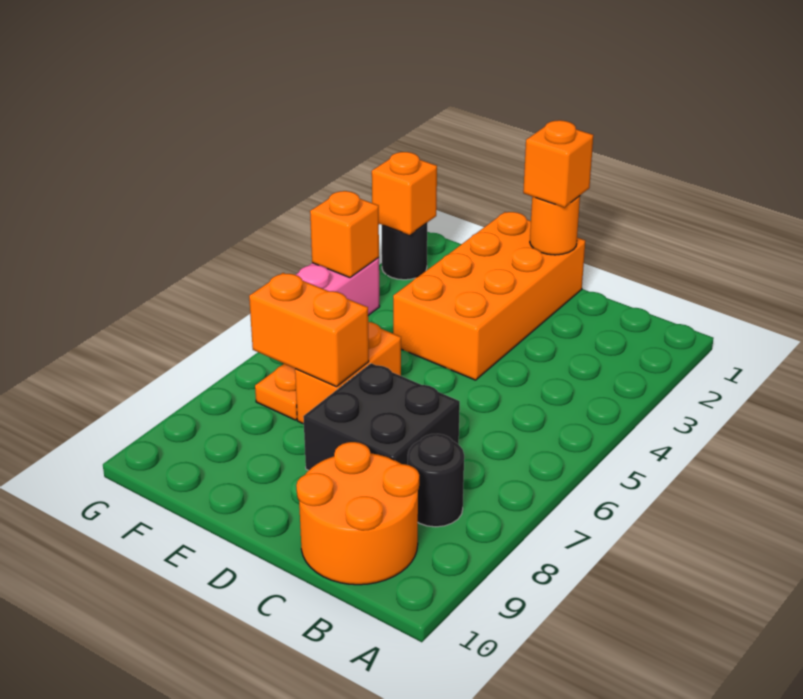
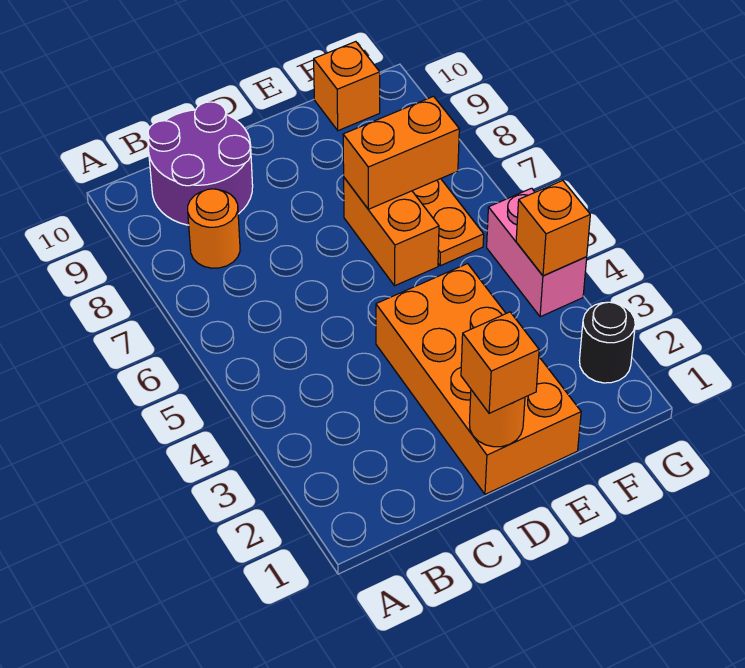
black 1x1 round brick [408,434,464,527] -> orange 1x1 round brick [188,189,240,268]
orange 2x2 round brick [296,442,419,585] -> purple 2x2 round brick [148,102,253,225]
black 2x2 brick [303,363,460,470] -> none
orange 1x1 brick [372,152,437,235] -> orange 1x1 brick moved to [314,42,380,131]

